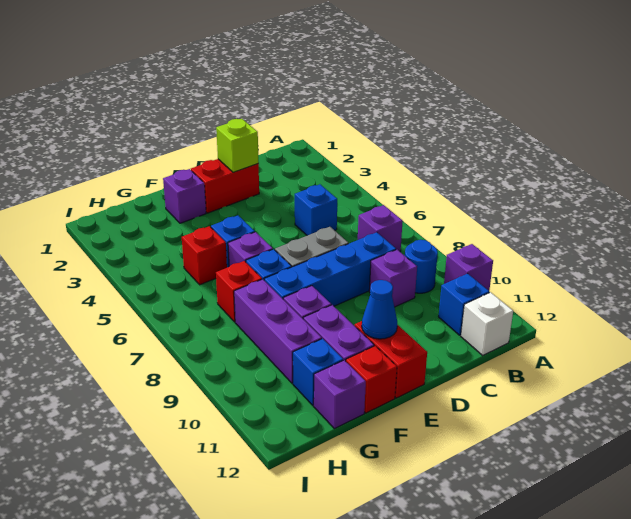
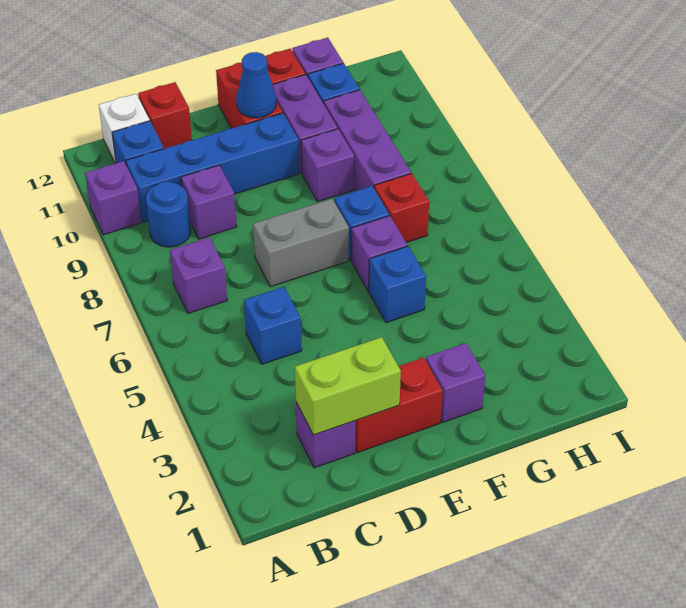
none -> purple 1x1 brick [296,403,356,468]
blue 1x4 brick [264,232,396,306] -> blue 1x4 brick moved to [126,113,299,222]
lime 1x1 brick [216,119,259,172] -> lime 1x2 brick [295,337,401,435]
red 1x1 brick [182,226,227,285] -> red 1x1 brick moved to [138,82,192,149]

